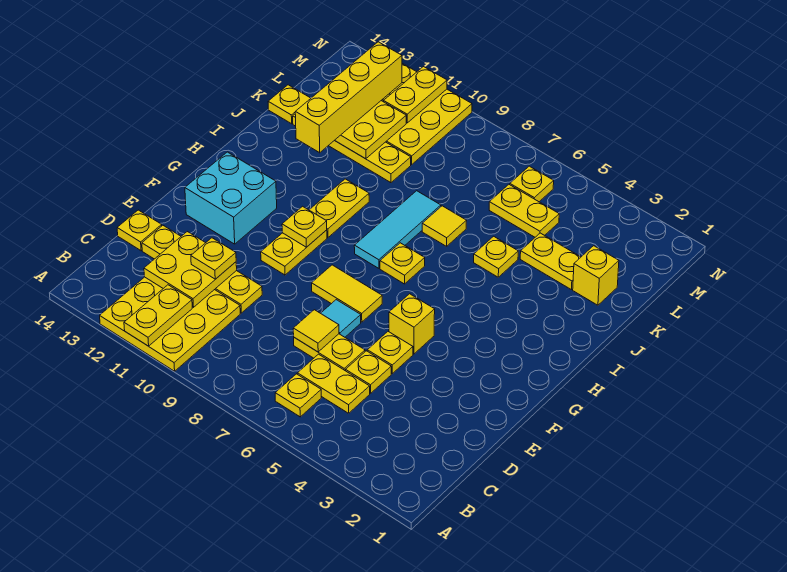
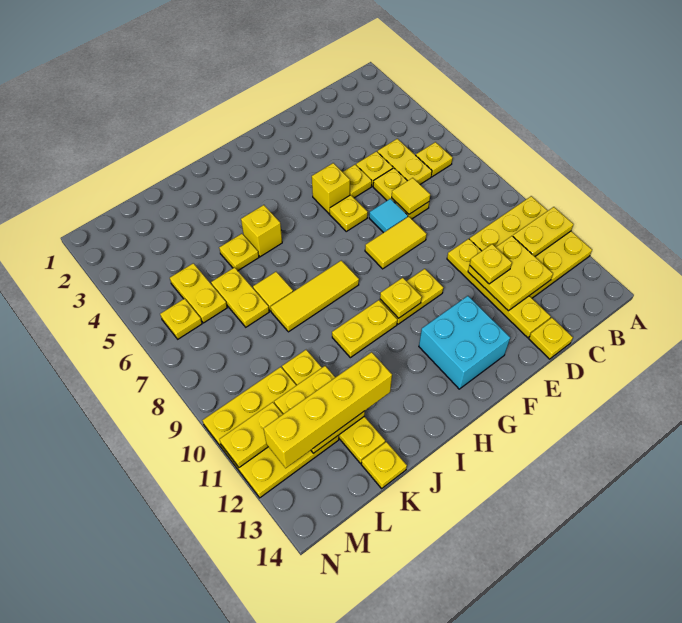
yellow 1x2 tile [312,265,382,322] -> yellow 1x2 tile turned to [365,217,427,269]
yellow 1x1 plate [380,243,425,284] -> yellow 1x1 plate moved to [330,195,368,231]
cyan 1x3 tile [354,191,441,268] -> yellow 1x3 tile [271,261,359,332]
yellow 1x1 brick [573,246,619,305] -> yellow 1x1 brick moved to [241,205,282,257]
yellow 1x2 plate [520,233,581,290] -> yellow 1x2 plate moved to [211,267,269,327]

